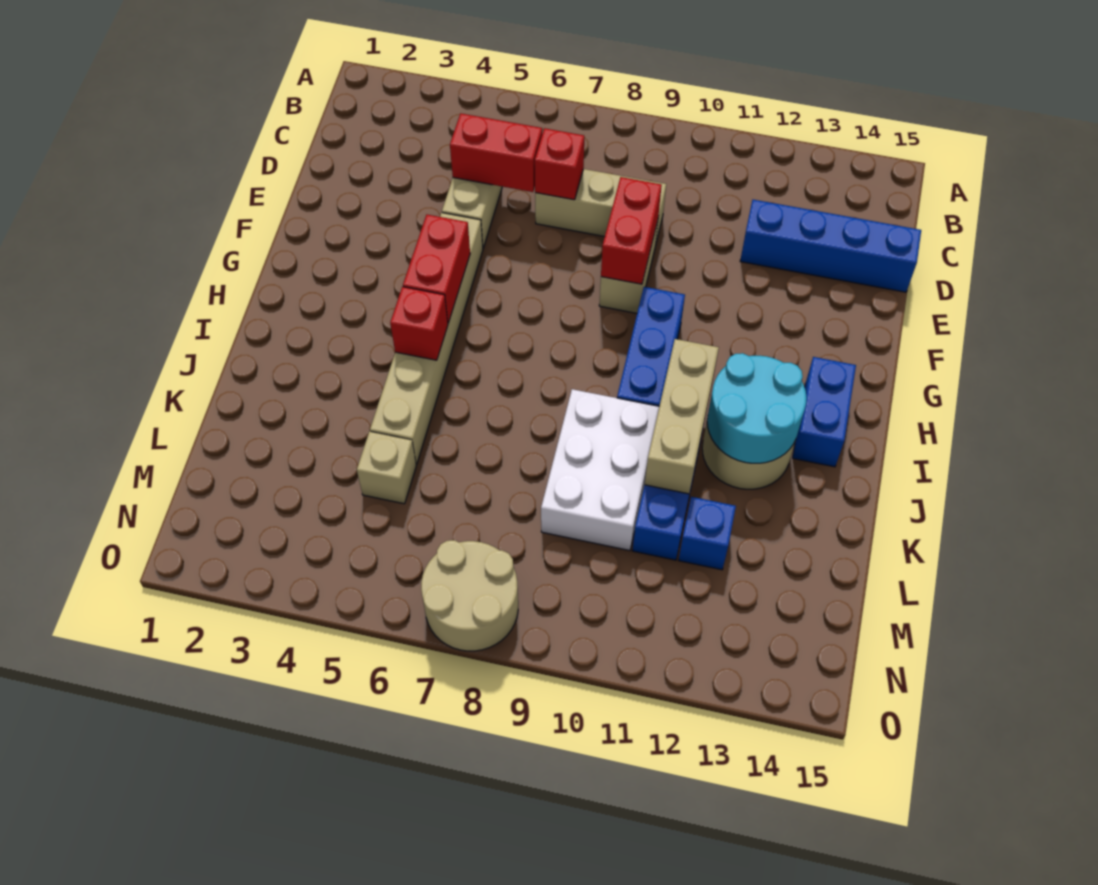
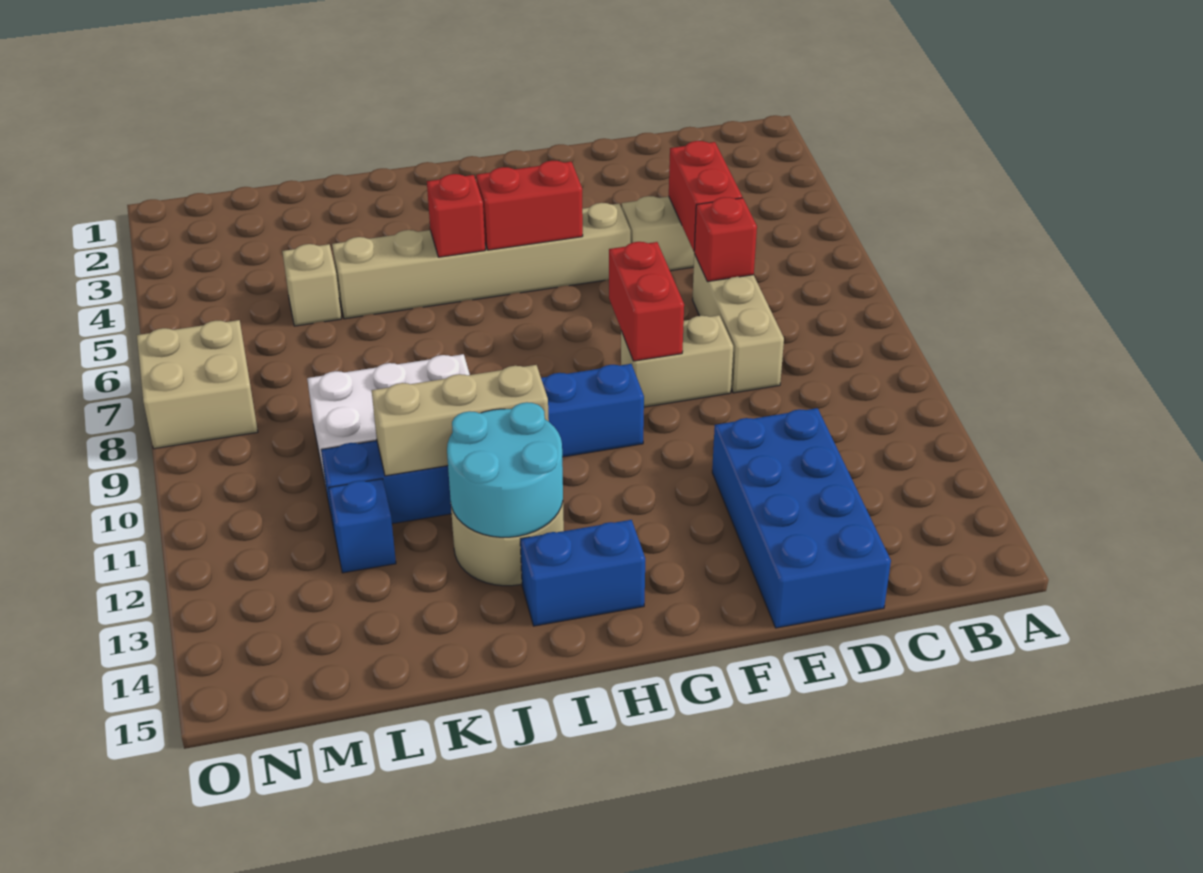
blue 1x4 brick [740,200,921,292] -> blue 2x4 brick [712,408,891,628]
red 1x2 brick [601,177,662,284] -> red 1x2 brick turned to [609,242,684,361]
tan 2x2 round brick [421,540,518,651] -> tan 2x2 brick [137,320,258,449]

